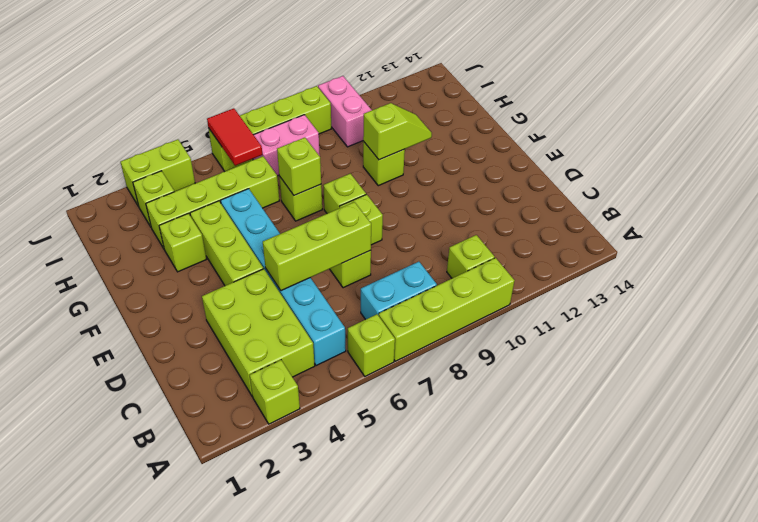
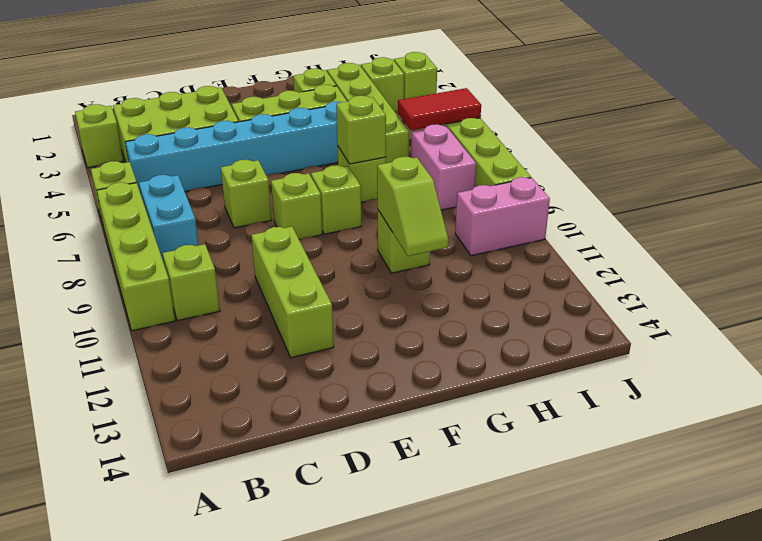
lime 1x3 brick [263,202,371,291] -> lime 1x3 brick moved to [251,227,334,358]
lime 1x2 brick [121,139,195,206] -> lime 1x1 brick [394,52,437,99]

